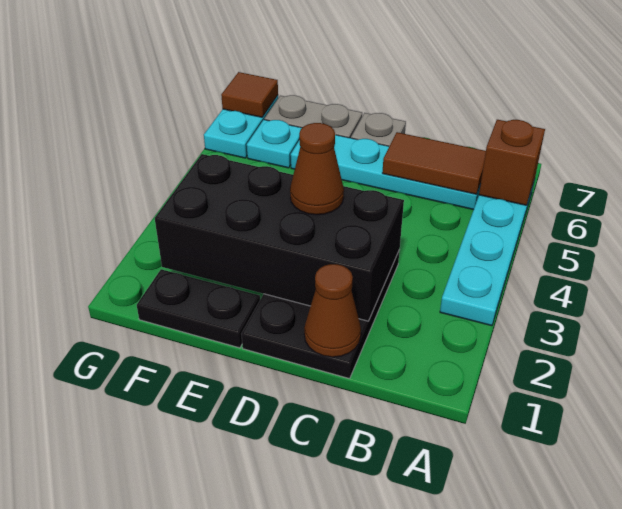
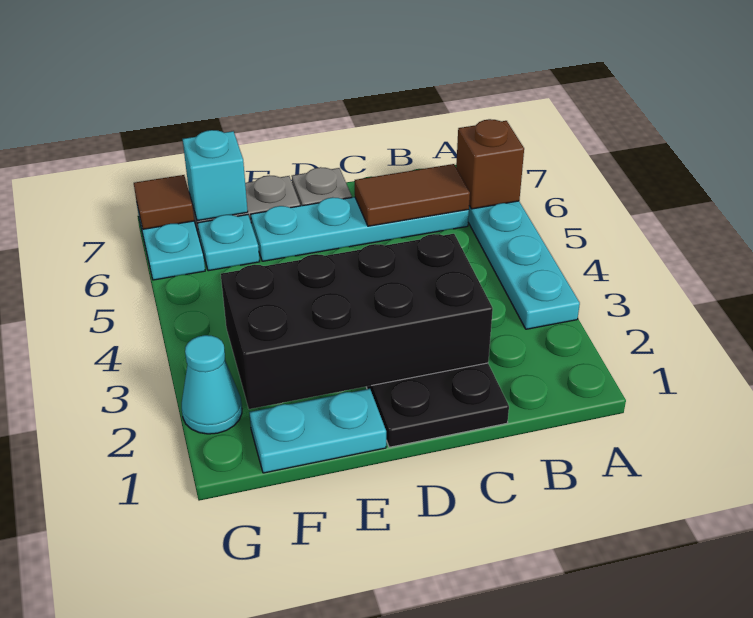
brown 1x1 cone [304,264,361,357] -> none
brown 1x1 cone [290,123,344,215] -> none
black 1x2 plate [137,269,260,348] -> cyan 1x2 plate [249,389,386,473]
none -> cyan 1x1 brick [183,130,248,221]
none -> cyan 1x1 cone [182,335,242,434]

